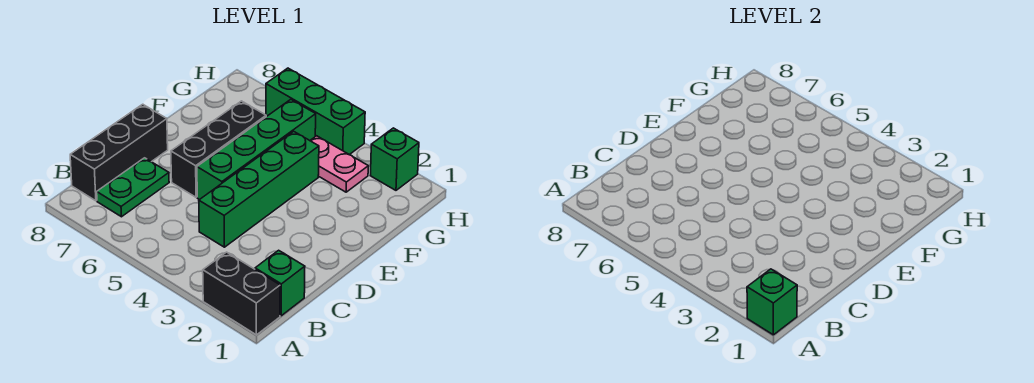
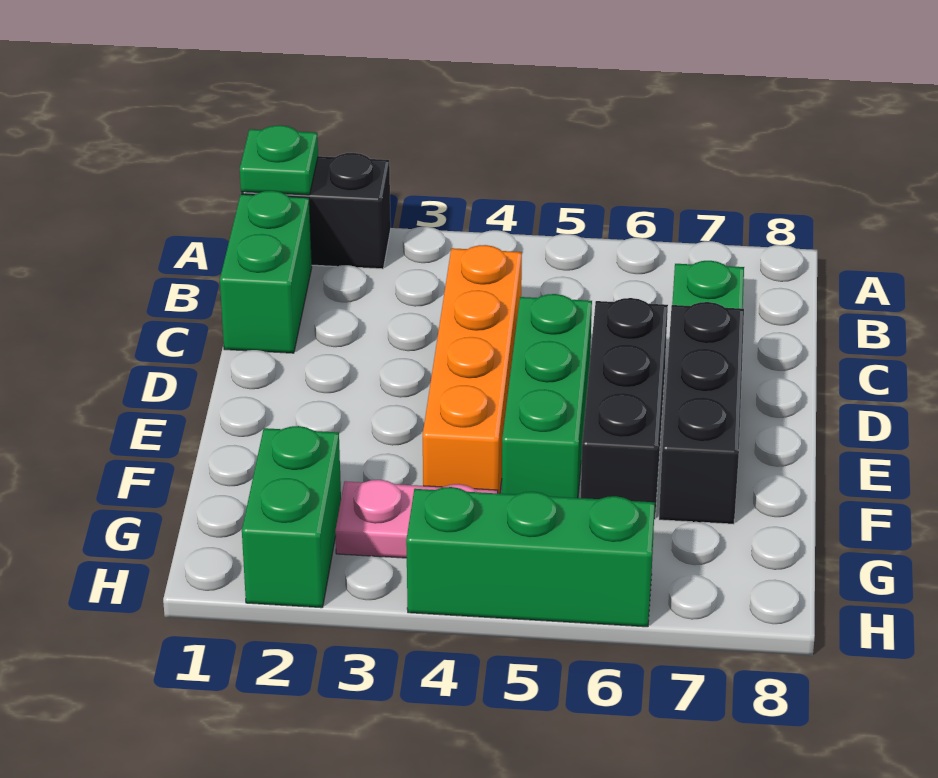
green 1x1 brick [747,269,797,335] -> green 1x1 plate [240,125,318,195]
green 1x1 brick [255,250,305,316] -> green 1x2 brick [220,191,312,353]
black 1x3 brick [70,104,168,201] -> black 1x3 brick moved to [659,302,744,524]
green 1x4 brick [199,131,319,247] -> orange 1x4 brick [423,245,522,494]
green 1x4 brick [197,99,316,200] -> green 1x3 brick [502,294,592,498]
green 1x1 brick [370,128,419,190] -> green 1x2 brick [242,426,341,608]

